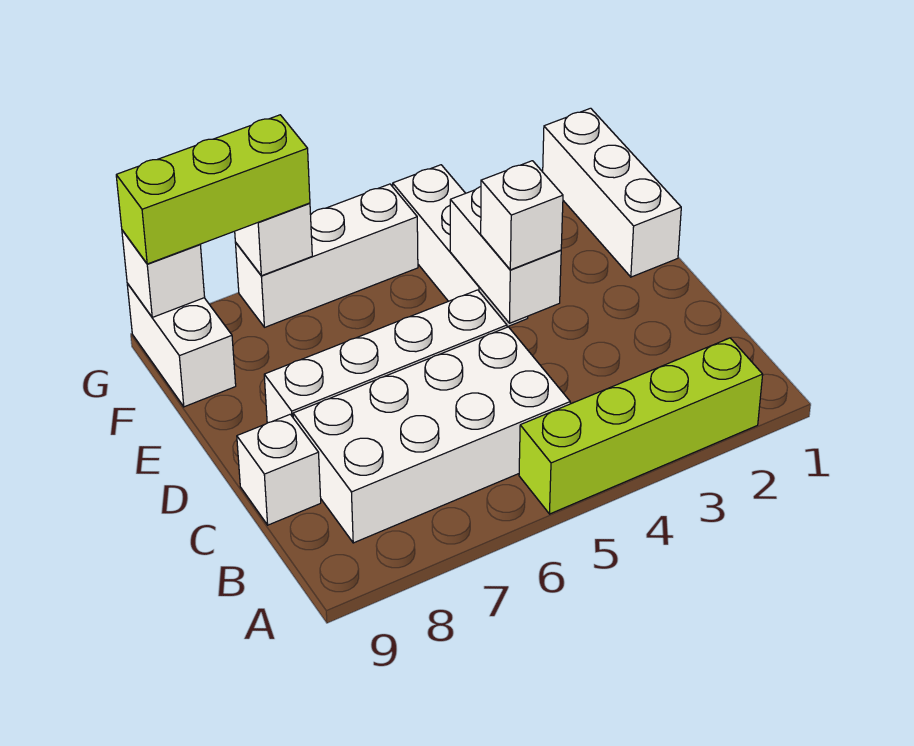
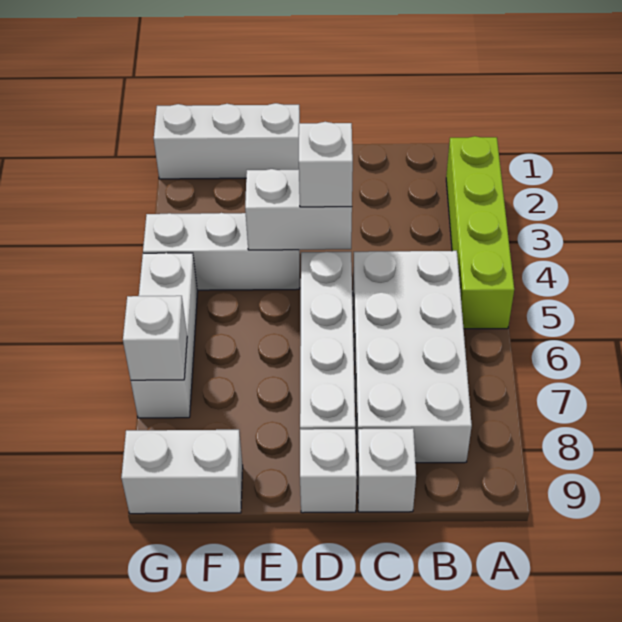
lime 1x3 brick [116,115,310,264] -> none
white 1x1 brick [122,230,205,317] -> white 1x1 brick moved to [300,429,357,513]

